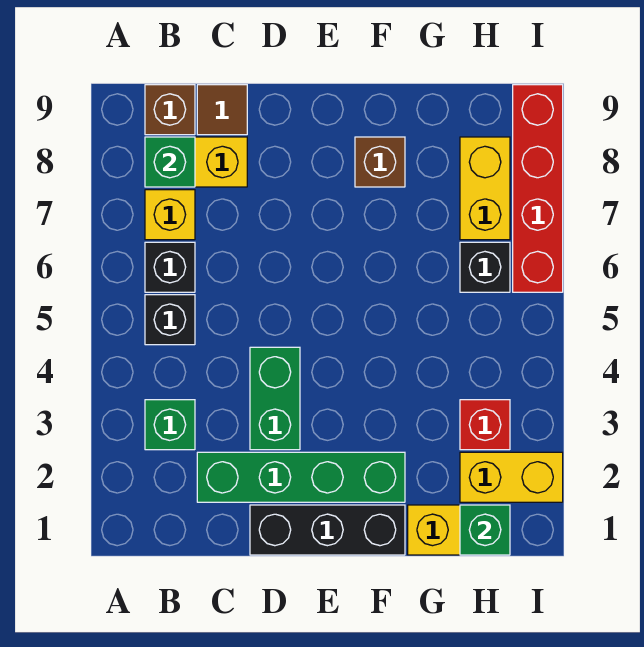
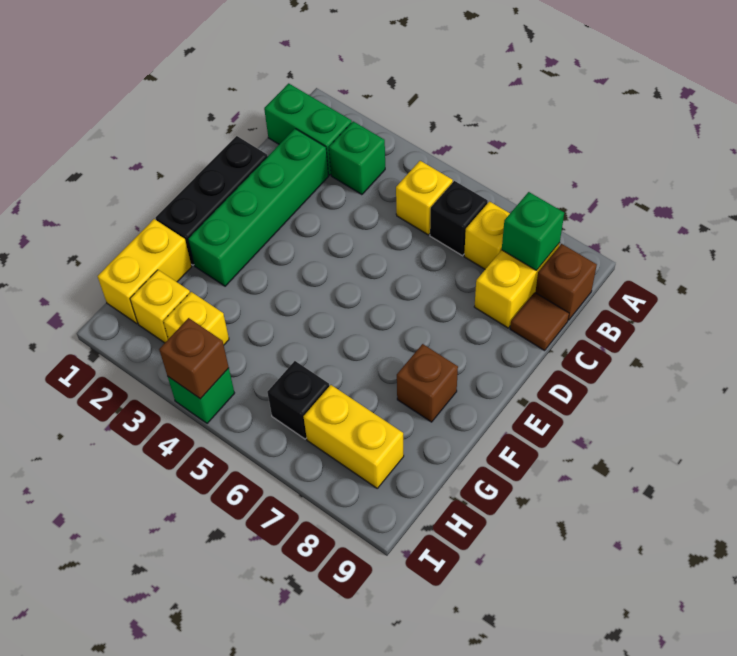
black 1x1 brick [145,295,195,345] -> yellow 1x1 brick [396,161,453,235]
green 1x2 brick [250,347,300,450] -> green 1x2 brick moved to [264,83,352,175]
green 1x1 brick [460,505,510,555] -> green 1x1 brick moved to [168,368,234,424]
yellow 1x2 brick [460,452,563,502] -> yellow 1x1 brick [130,270,190,343]
red 1x1 brick [460,400,510,450] -> yellow 1x1 brick [163,292,229,345]
none -> brown 1x1 brick [159,318,229,399]
red 1x4 brick [513,85,563,292] -> none

